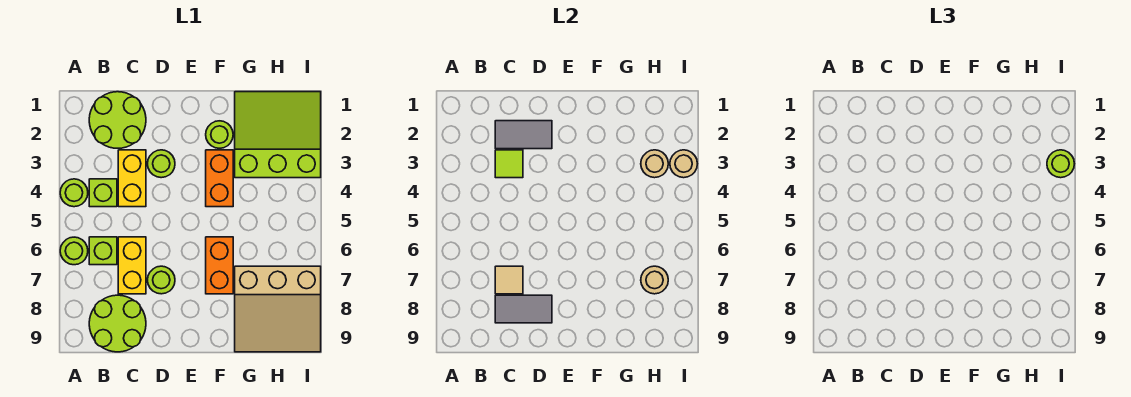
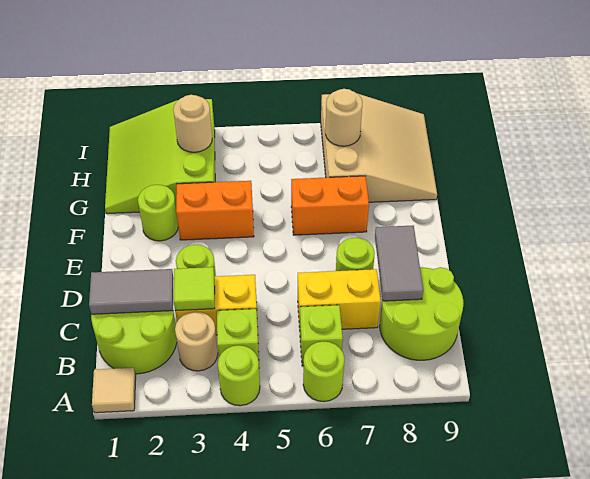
grey 1x2 tile [495,121,552,149] -> grey 1x2 tile turned to [89,269,174,314]
tan 1x1 tile [495,266,523,294] -> tan 1x1 tile moved to [92,368,136,413]
tan 1x1 round brick [670,150,697,178] -> tan 1x1 round brick moved to [175,312,218,371]
lime 1x1 round brick [1047,150,1074,178] -> none

